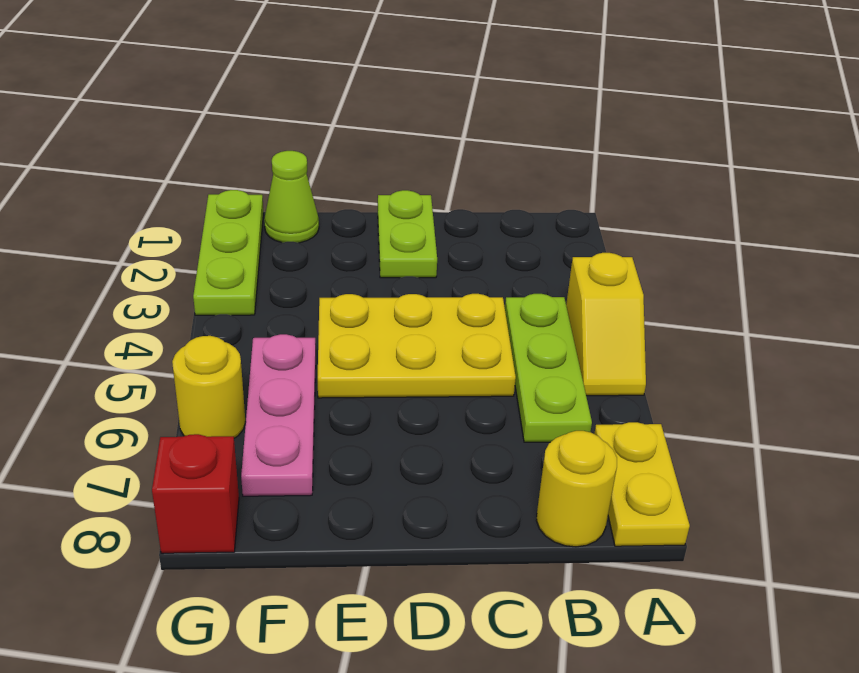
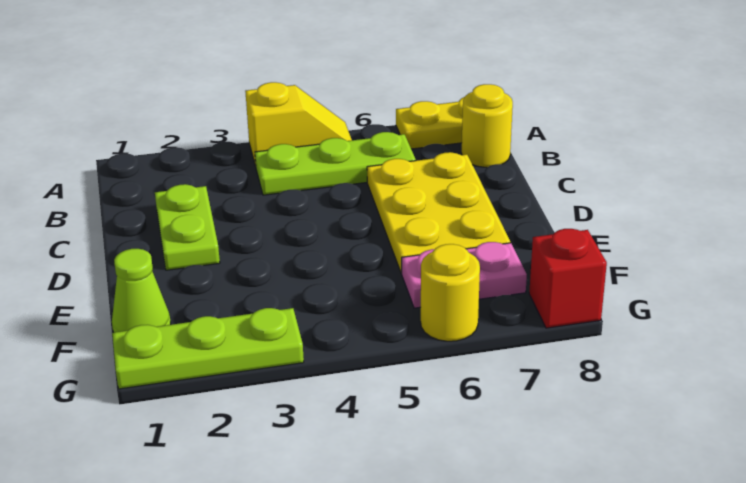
yellow 2x3 plate [318,294,516,398] -> yellow 2x3 plate moved to [367,152,510,273]
lime 1x2 plate [378,190,437,278] -> lime 1x2 plate turned to [155,184,220,270]
pink 1x3 plate [241,334,316,496] -> pink 1x2 plate [401,242,527,308]

